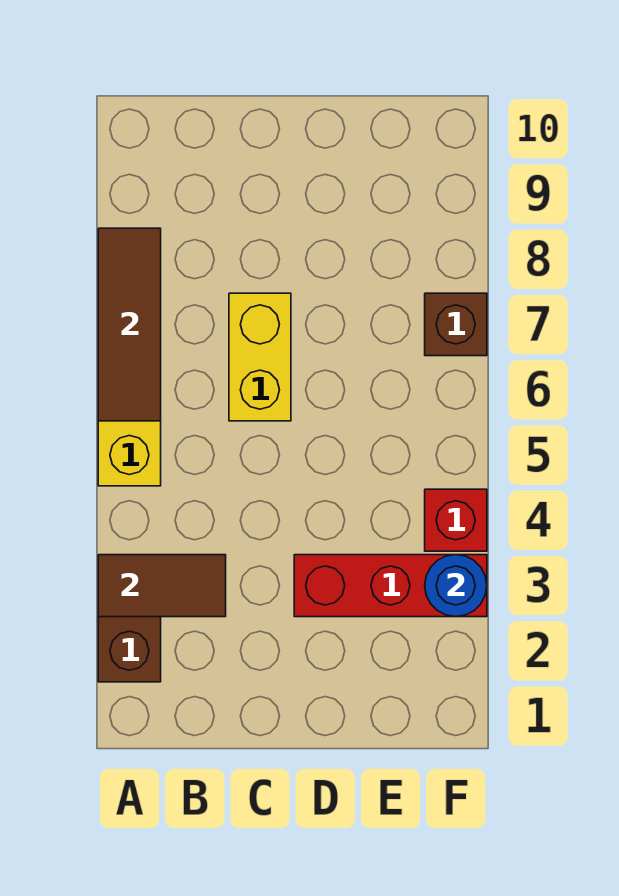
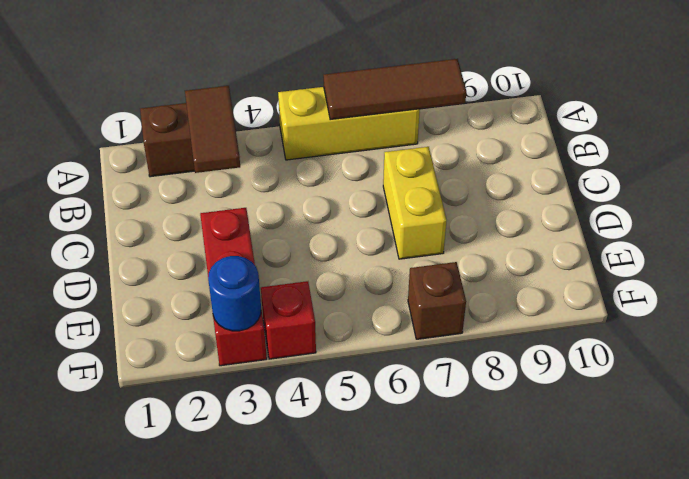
yellow 1x2 brick [229,293,291,421] -> yellow 1x2 brick turned to [383,147,447,259]

